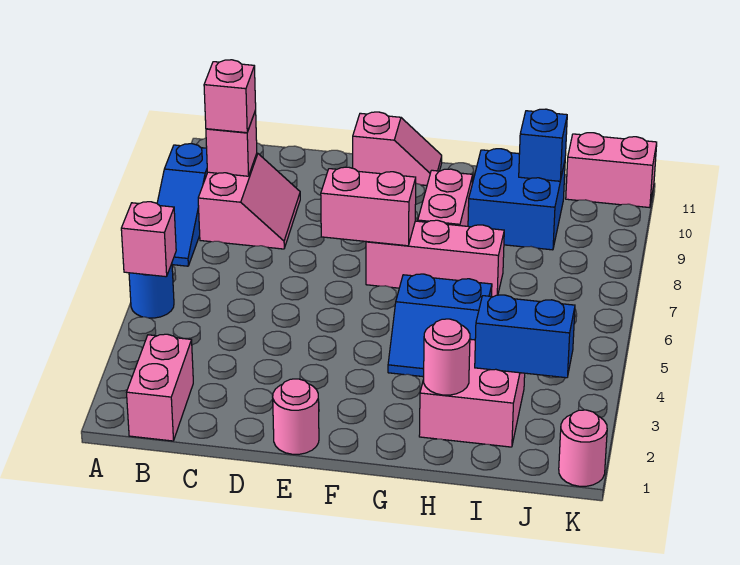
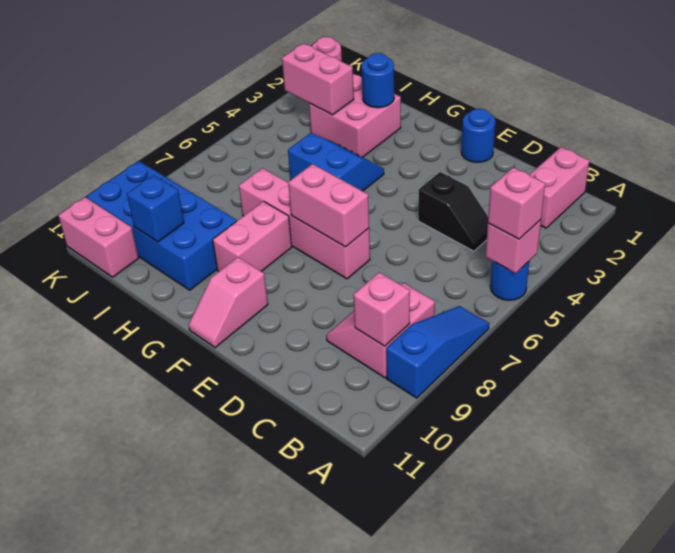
pink 1x1 brick [204,60,256,133] -> pink 1x1 brick moved to [488,167,545,239]
none -> black 1x2 slope [418,172,488,251]
pink 1x1 round brick [273,379,319,454] -> blue 1x1 round brick [461,109,495,162]
pink 1x2 slope [353,112,442,185] -> pink 1x2 slope turned to [189,257,268,348]
pink 1x3 brick [366,220,504,297] -> pink 1x4 brick [239,168,370,279]
pink 1x1 round brick [424,319,470,395] -> blue 1x1 round brick [362,53,394,108]
blue 2x2 brick [468,149,565,250] -> blue 2x4 brick [86,161,237,290]
blue 1x2 brick [475,295,575,378] -> pink 1x2 brick [282,43,354,115]

